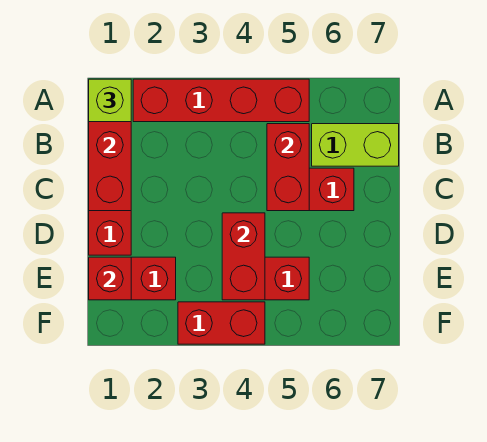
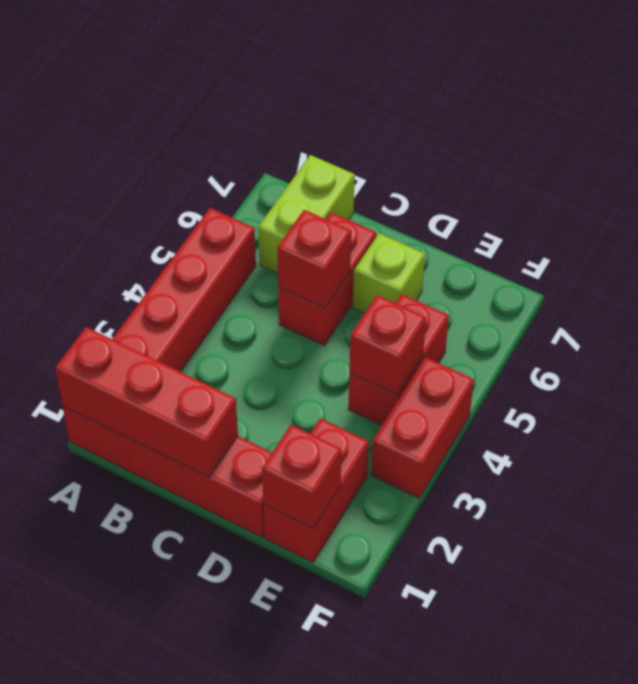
lime 1x1 brick [89,79,131,122] -> lime 1x1 brick moved to [353,234,425,313]
red 1x2 brick [267,124,309,211] -> red 1x1 brick [277,210,351,308]
red 1x2 brick [222,213,265,300] -> red 1x1 brick [349,295,426,395]

